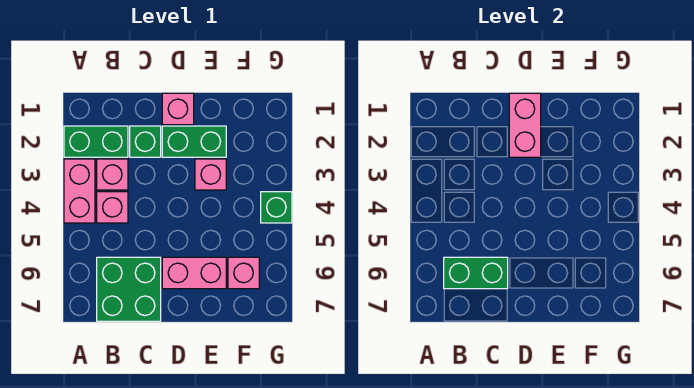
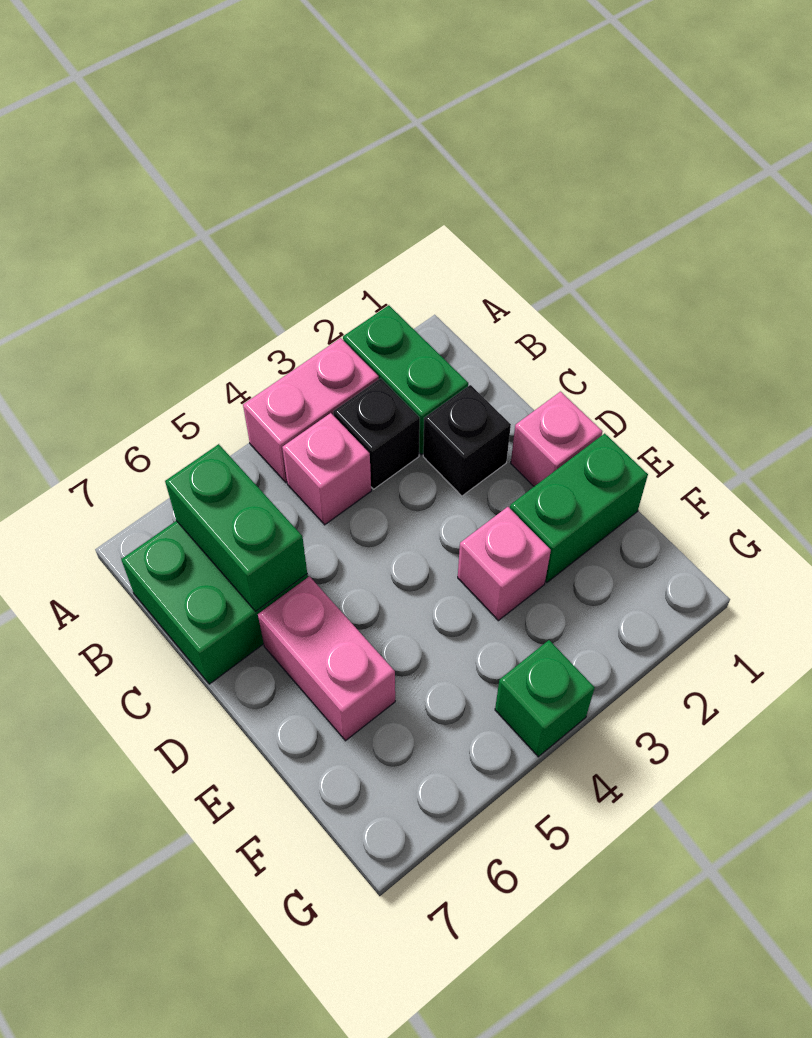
pink 1x1 brick [97,159,128,190] -> black 1x1 brick [333,378,420,489]
green 1x1 brick [130,126,161,157] -> black 1x1 brick [423,385,511,496]
pink 1x2 brick [509,93,541,157] -> none
green 1x2 brick [162,126,226,157] -> green 1x2 brick turned to [510,433,648,583]
pink 1x1 brick [228,257,259,289] -> none

